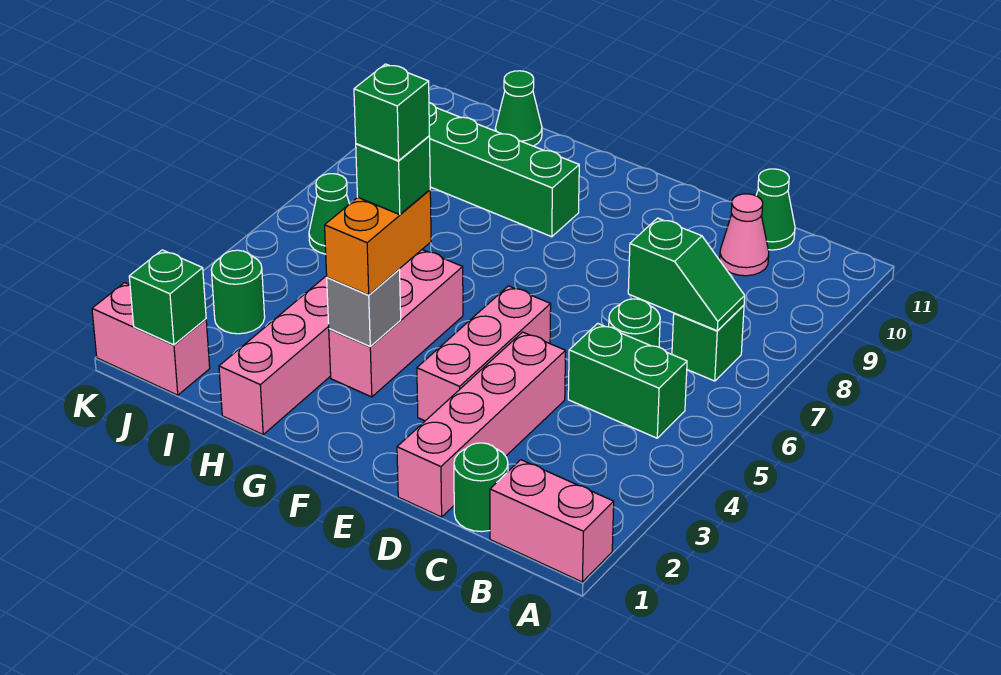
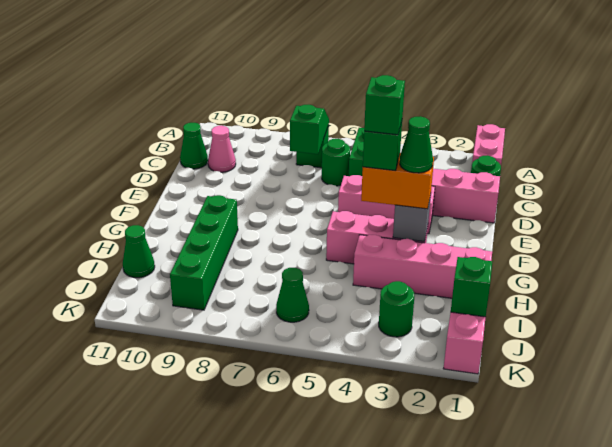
none -> green 1x1 cone [400,116,433,173]

